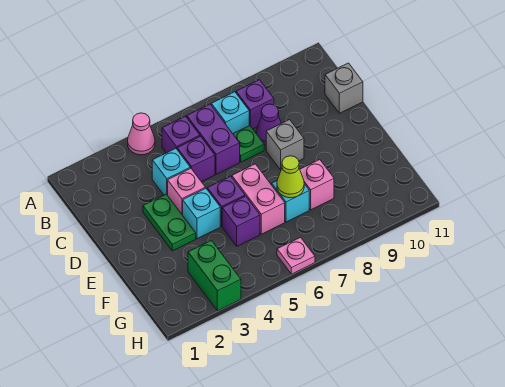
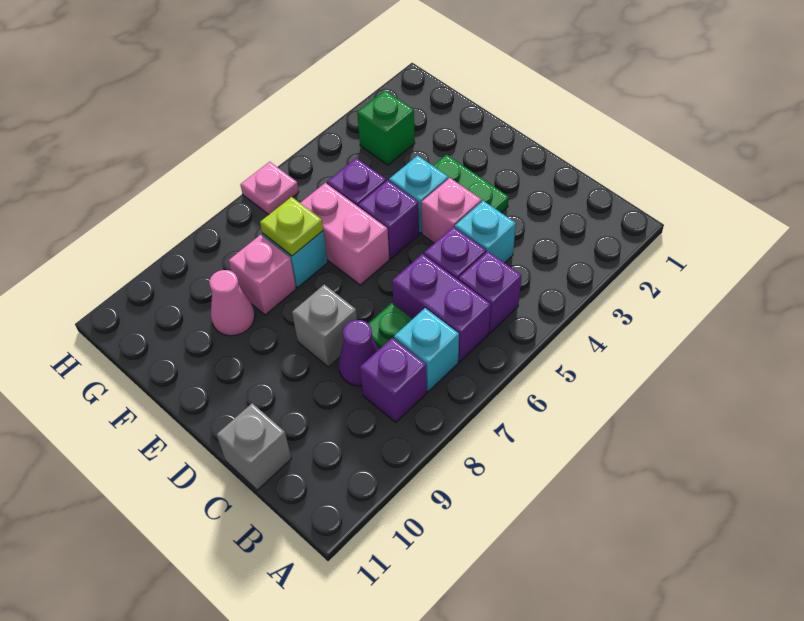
pink 1x1 cone [128,113,155,155] -> pink 1x1 cone moved to [209,270,255,336]
lime 1x1 cone [277,156,304,198] -> lime 1x1 plate [260,197,323,256]
green 1x2 brick [188,240,241,311] -> green 1x1 brick [357,91,415,165]

